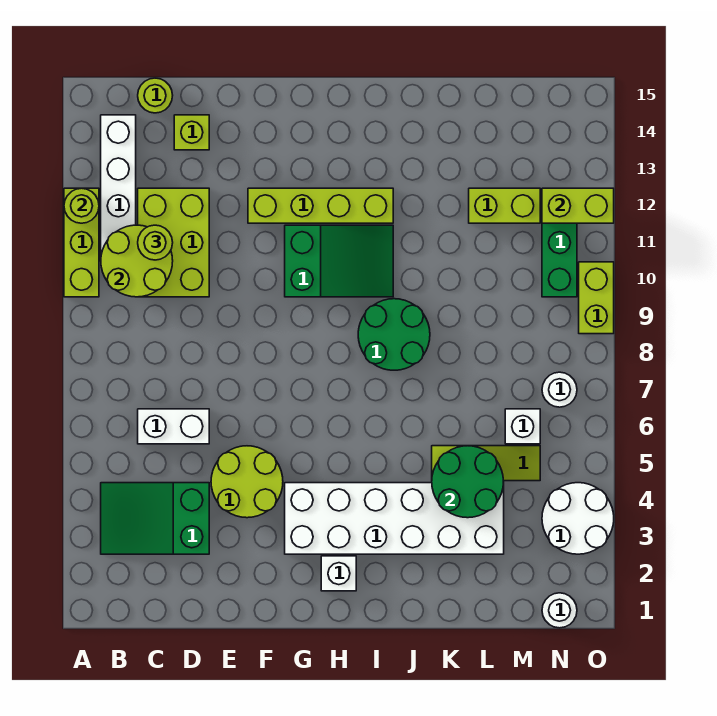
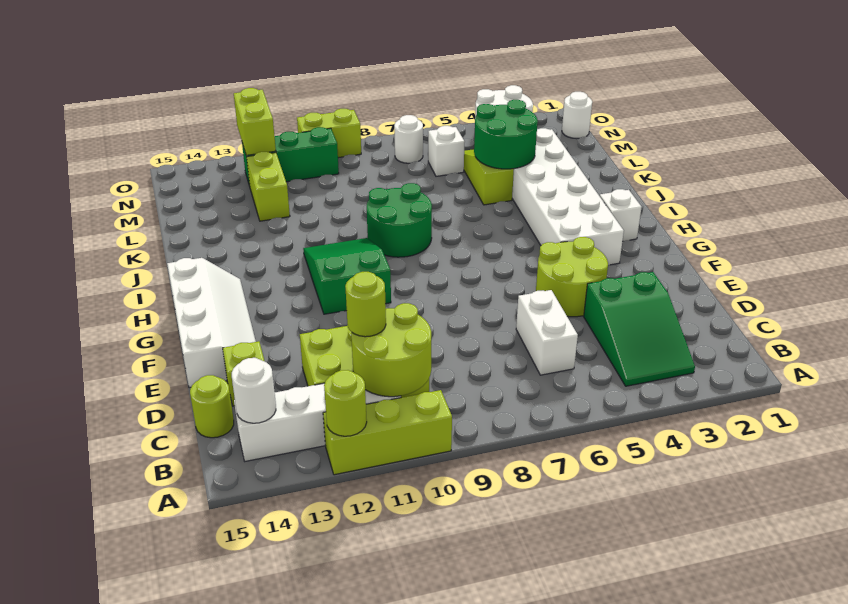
none -> white 1x1 round brick [232,358,276,423]
none -> white 2x4 slope [167,258,256,388]
lime 1x4 brick [248,188,393,223] -> none

